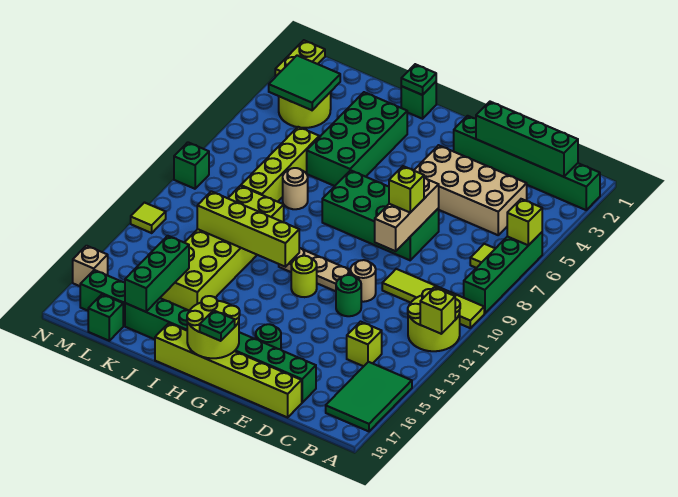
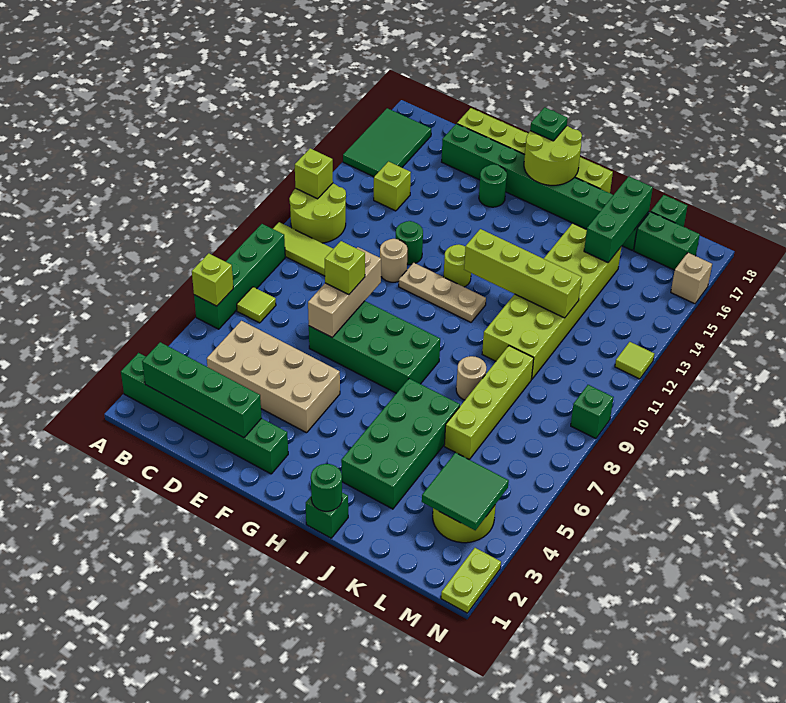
green 1x1 plate [401,64,436,95] -> green 1x1 round brick [311,464,342,511]

